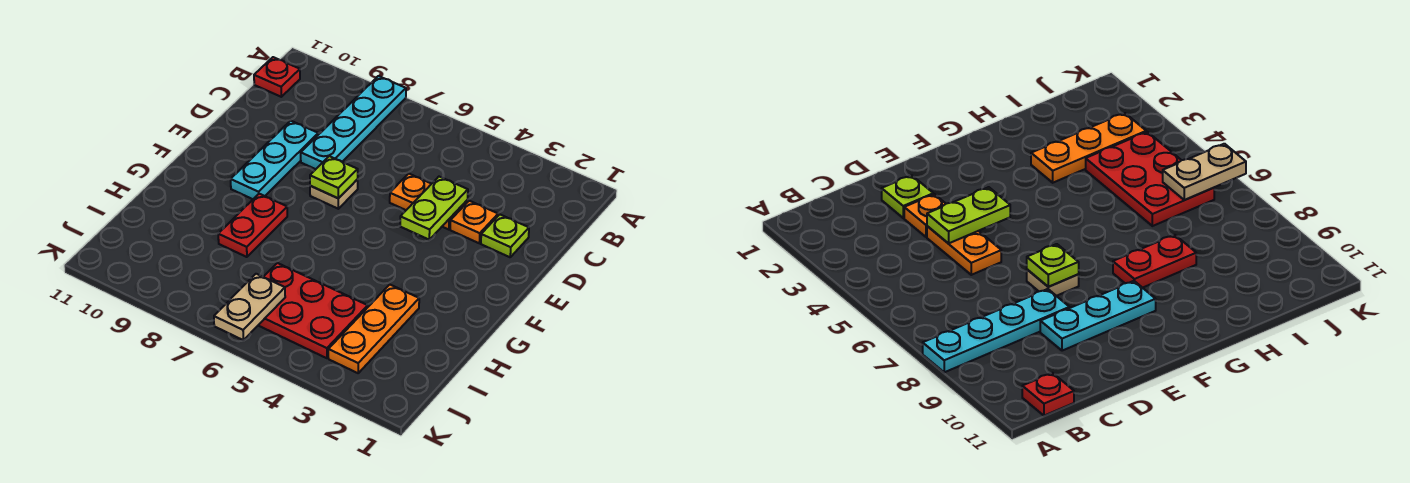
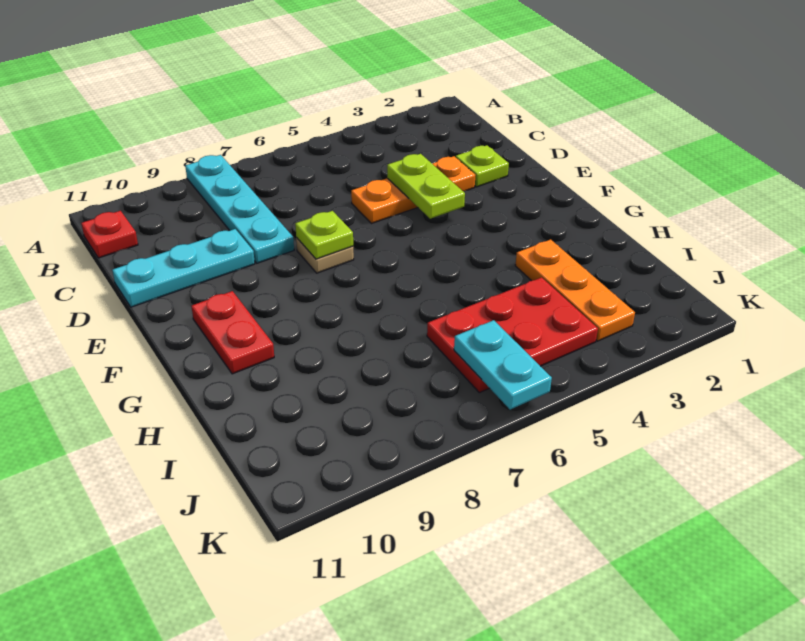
cyan 1x3 plate [231,121,318,199] -> cyan 1x3 plate turned to [112,229,255,307]
red 1x2 plate [218,194,287,257] -> red 1x2 plate moved to [191,291,274,374]
tan 1x2 plate [214,274,285,340] -> cyan 1x2 plate [454,320,552,410]

